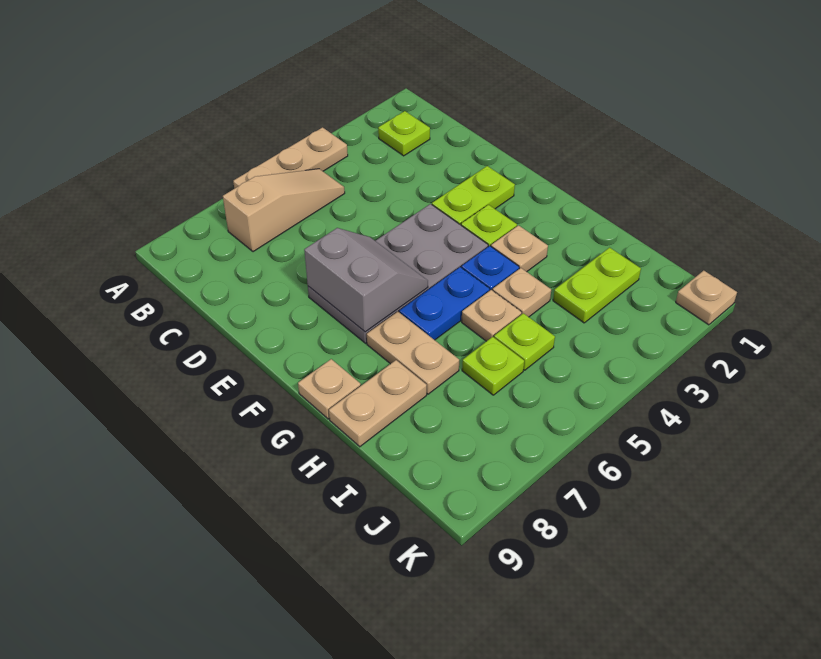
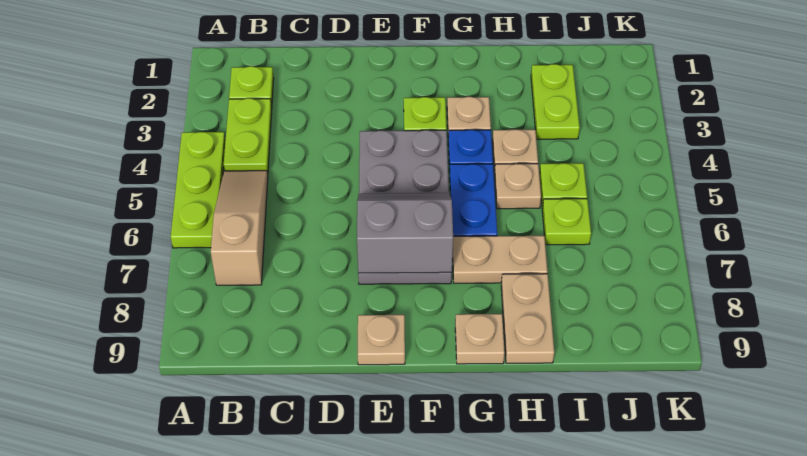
tan 1x3 plate [233,127,348,189] -> lime 1x3 plate [171,132,225,248]
lime 1x2 plate [432,166,515,225] -> lime 1x2 plate moved to [224,98,272,173]
tan 1x1 plate [676,271,737,325] -> tan 1x1 plate moved to [358,315,405,365]

